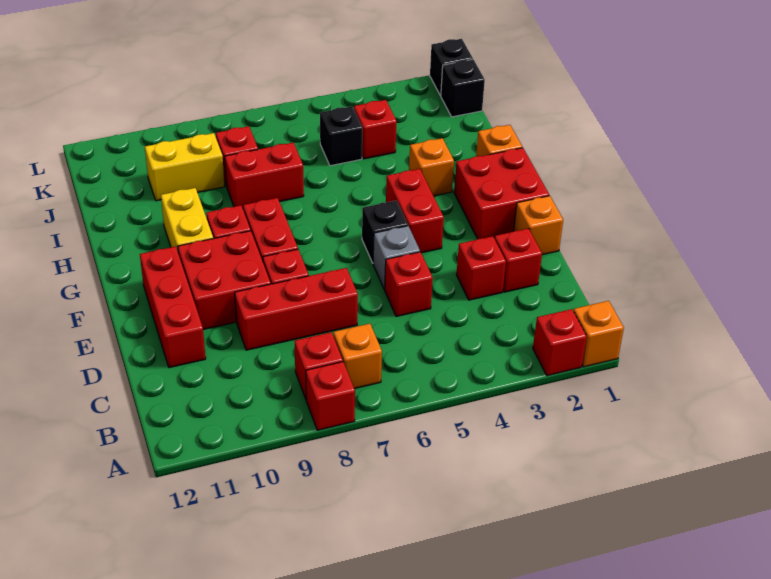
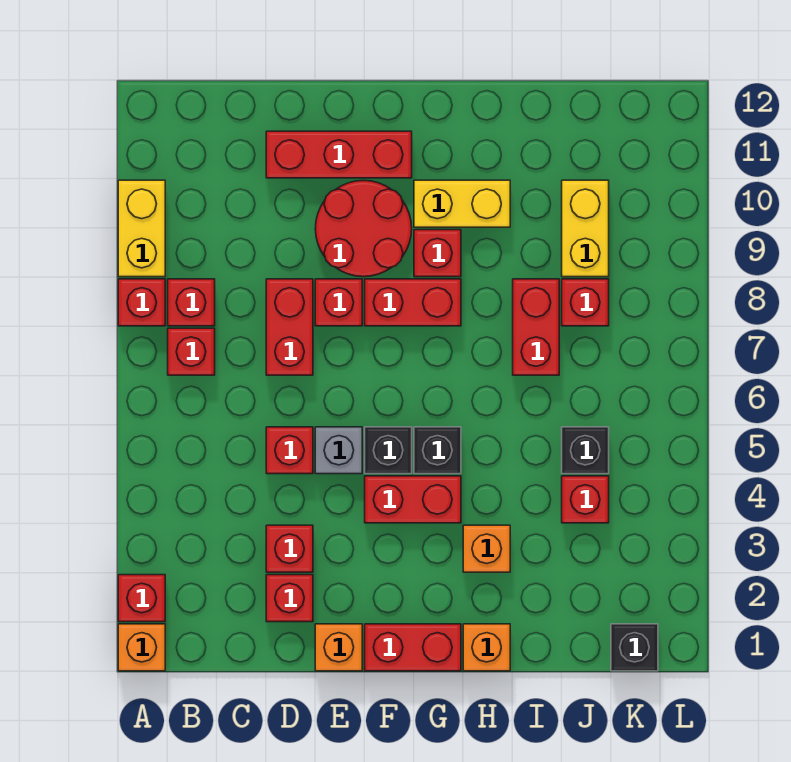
none -> yellow 1x2 brick [118,180,165,277]
orange 1x1 brick [334,324,382,389] -> red 1x1 brick [168,328,215,375]
red 1x3 brick [235,268,358,350] -> red 1x2 brick [266,279,313,375]
red 2x2 brick [178,231,271,329] -> red 2x2 round brick [315,180,412,277]
red 2x2 brick [454,148,549,239] -> red 1x2 brick [365,624,461,671]
black 1x1 brick [430,39,473,96] -> black 1x1 brick moved to [414,427,461,474]

